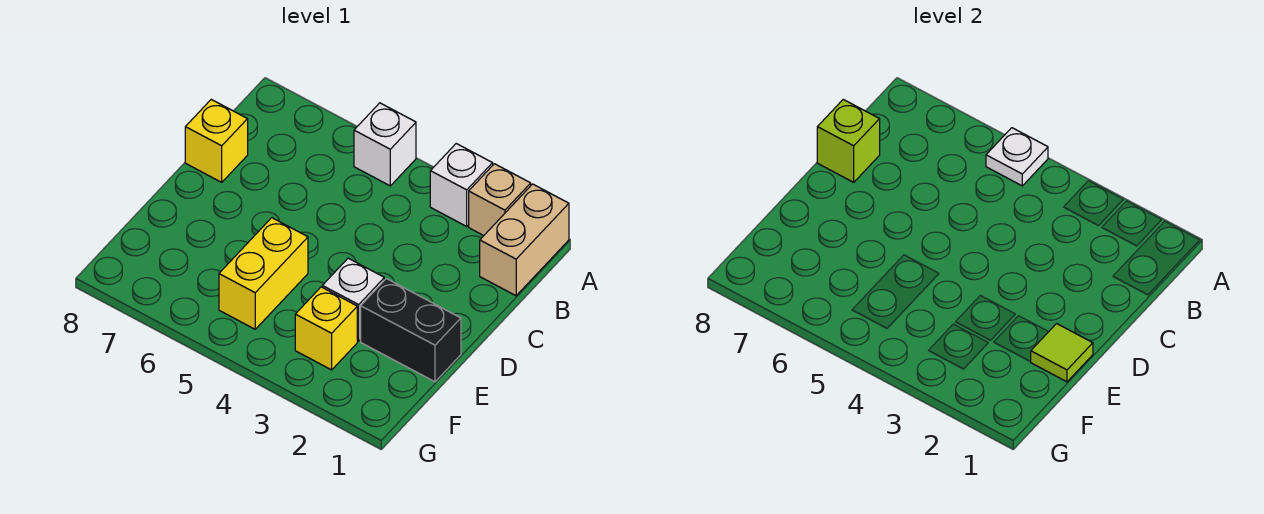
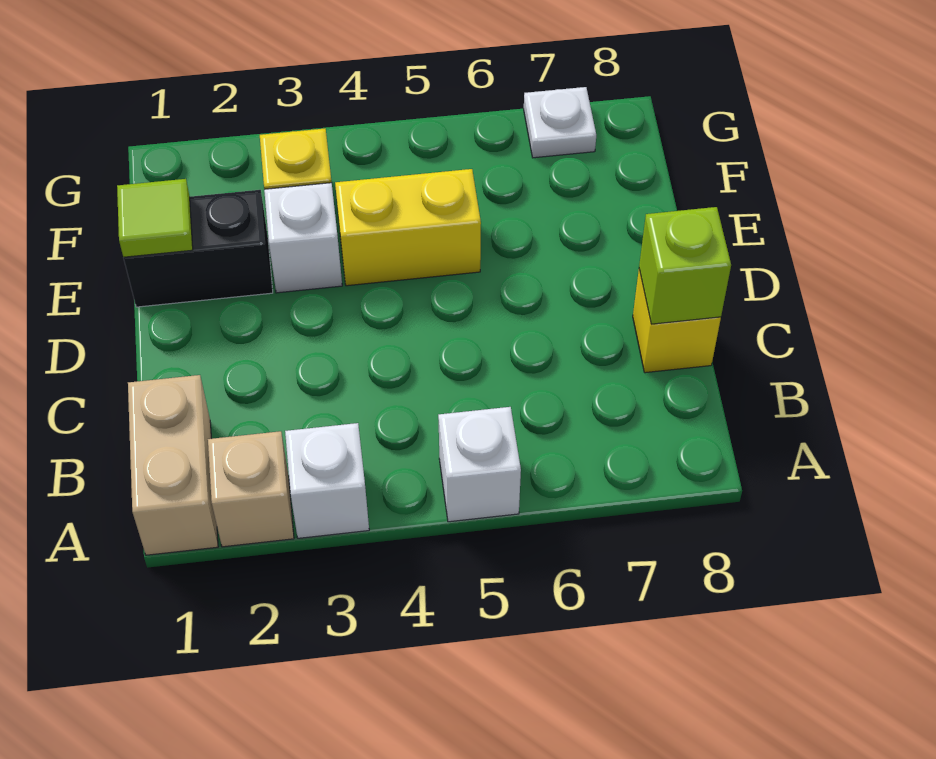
white 1x1 plate [986,128,1048,186] -> white 1x1 plate moved to [524,87,596,158]
yellow 1x2 brick [219,218,308,329] -> yellow 1x2 brick turned to [335,169,481,286]

